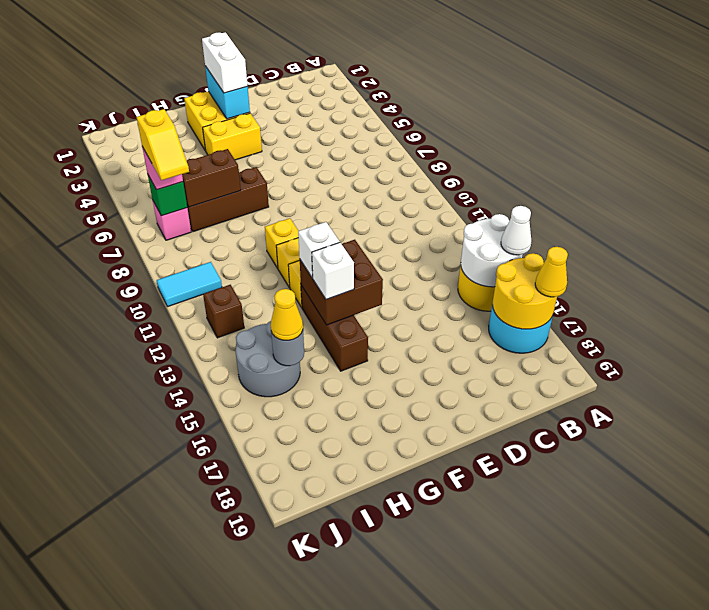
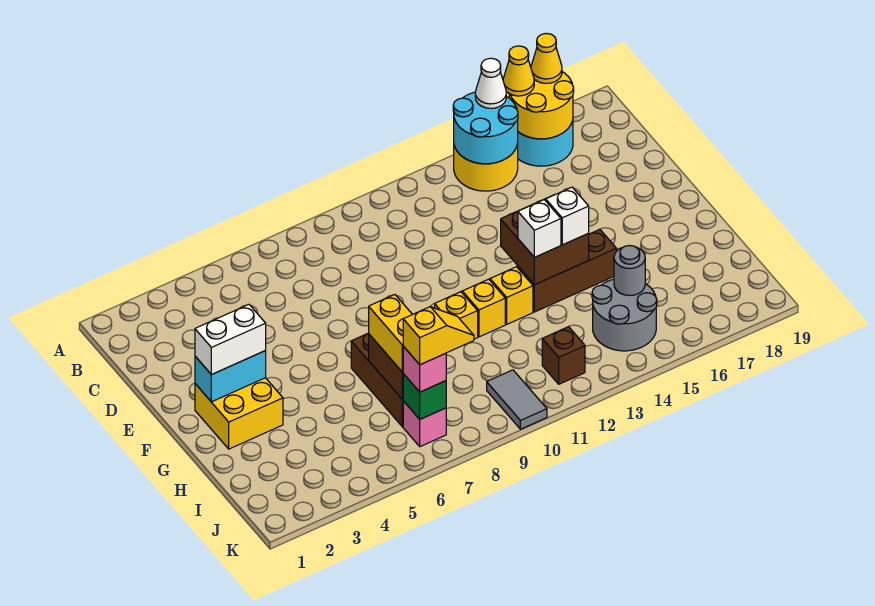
white 2x2 round brick [461,214,523,287] -> cyan 2x2 round brick [453,92,518,164]
yellow 1x2 brick [203,113,262,160] -> yellow 1x2 brick moved to [369,295,412,372]
yellow 1x1 cone [271,289,303,340] -> yellow 1x1 cone moved to [503,46,534,96]
cyan 1x2 tile [157,262,222,307] -> grey 1x2 tile [487,370,547,429]

